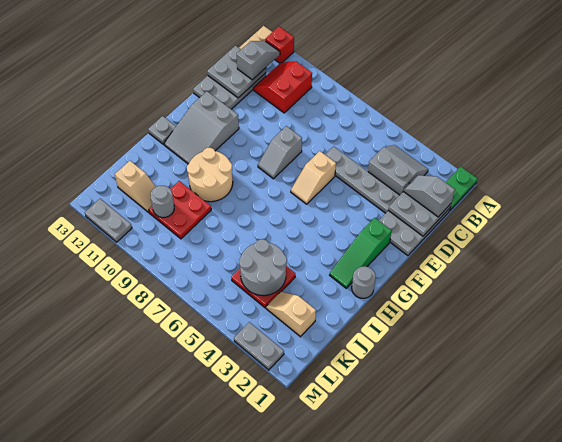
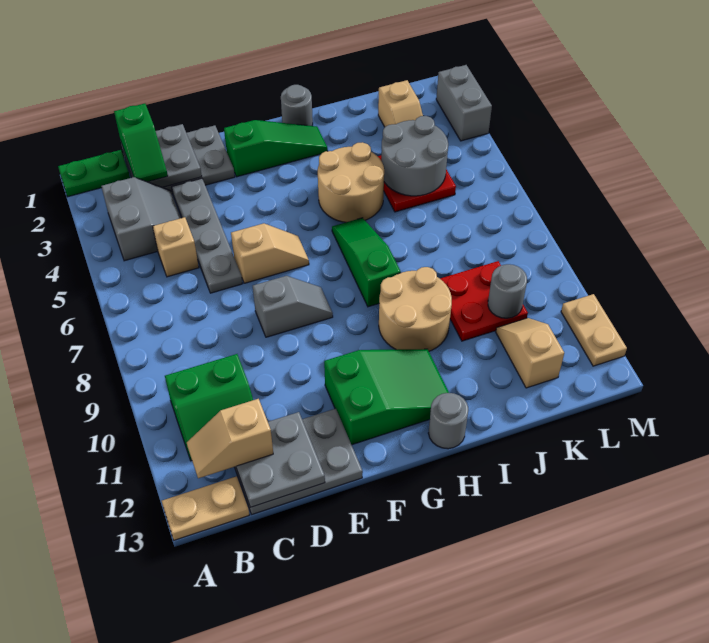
red 1x1 brick [266,27,294,63] -> none
grey 2x2 slope [368,145,428,195] -> grey 2x2 slope turned to [101,177,181,261]
red 2x2 slope [253,62,312,113] -> green 2x2 slope [165,354,253,461]
grey 1x2 slope [237,41,280,80] -> tan 1x2 slope [187,399,273,478]
grey 1x2 slope [404,175,455,217] -> green 1x2 slope [114,104,168,182]
none -> tan 1x1 brick [153,217,199,277]
grey 2x3 slope [164,91,239,164] -> green 2x3 slope [324,349,449,445]
none -> tan 2x2 round brick [318,142,384,222]
none -> green 1x3 slope [332,218,401,307]
grey 1x1 plate [148,116,176,144] -> grey 1x1 round brick [428,393,468,449]
grey 1x2 plate [234,322,284,370] -> grey 1x2 brick [436,65,492,141]
grey 1x2 plate [85,199,132,242] -> tan 1x2 plate [561,294,627,366]

